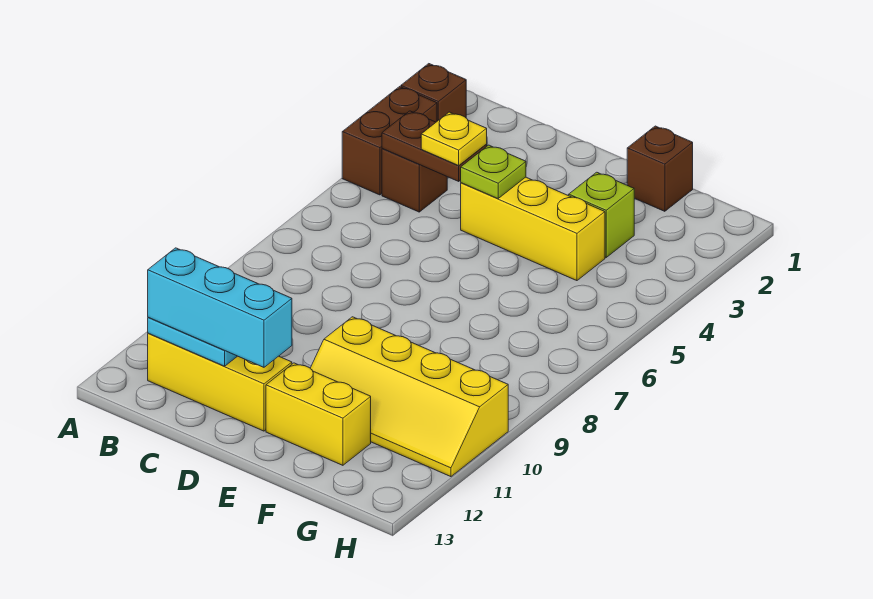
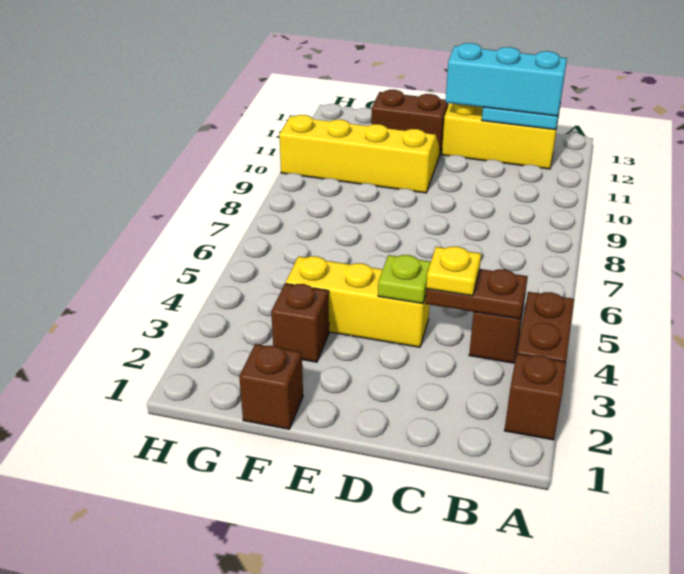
yellow 1x2 brick [266,363,371,465] -> brown 1x2 brick [371,90,448,154]
lime 1x1 brick [569,172,634,257] -> brown 1x1 brick [271,284,329,362]

